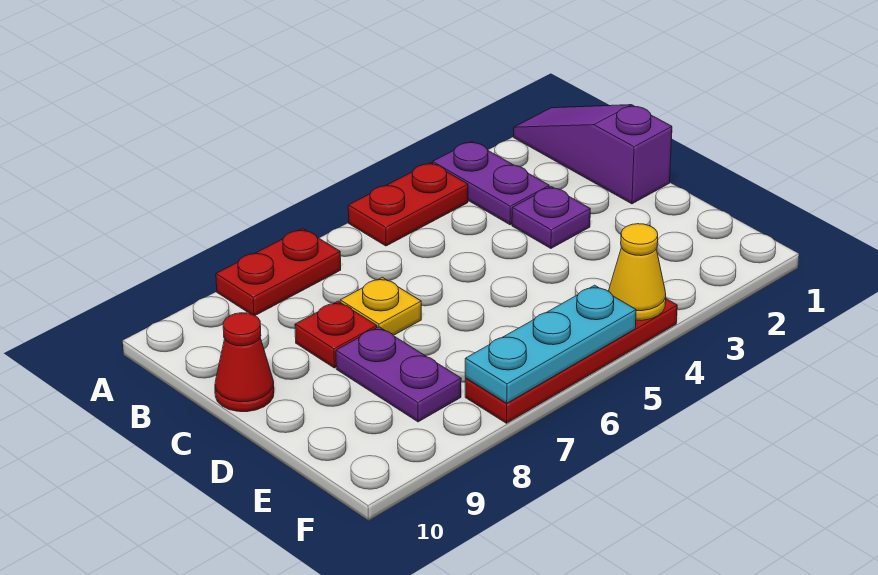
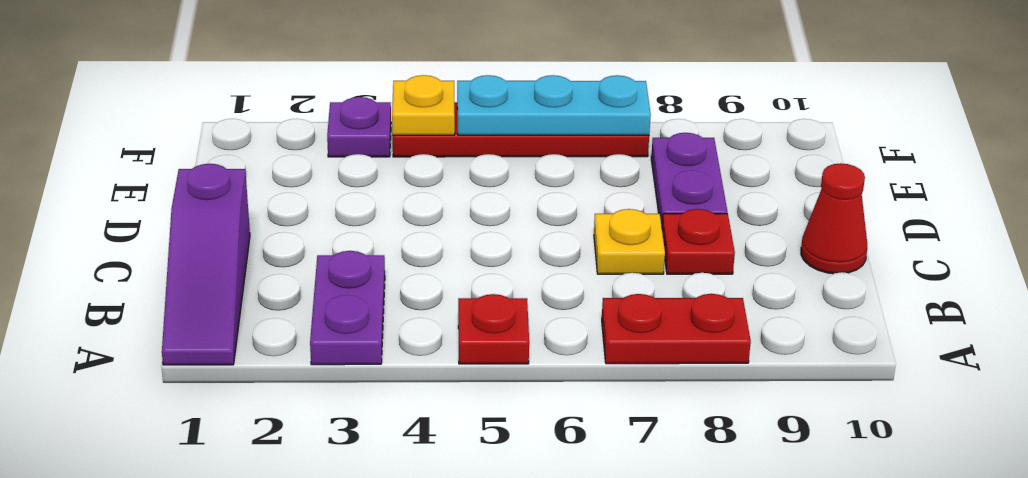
red 1x2 plate [348,163,468,246] -> red 1x1 plate [458,294,529,364]
purple 1x1 plate [512,187,590,248] -> purple 1x1 plate moved to [327,97,391,157]
yellow 1x1 cone [609,224,666,321] -> yellow 1x1 plate [392,75,455,135]

